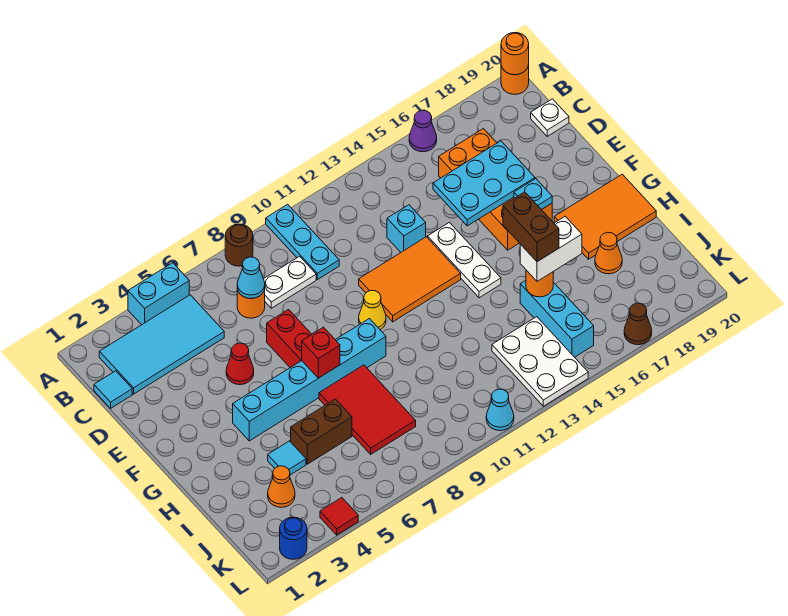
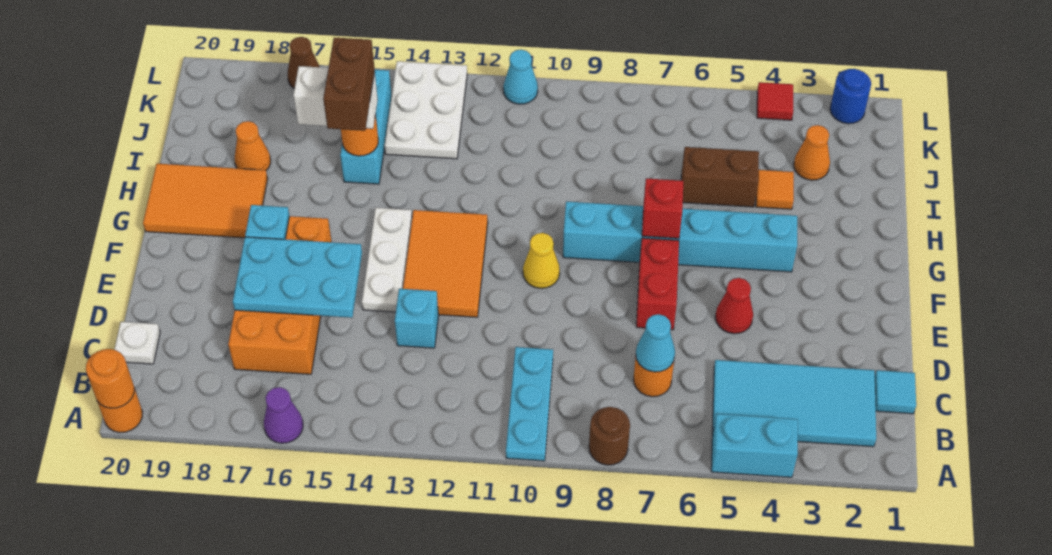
white 1x2 plate [264,256,316,308] -> none
orange 2x3 tile [359,237,461,322] -> orange 2x3 tile turned to [403,210,488,317]
red 2x3 tile [319,365,416,454] -> none
cyan 1x1 tile [268,441,306,475] -> orange 1x1 tile [756,170,794,209]

